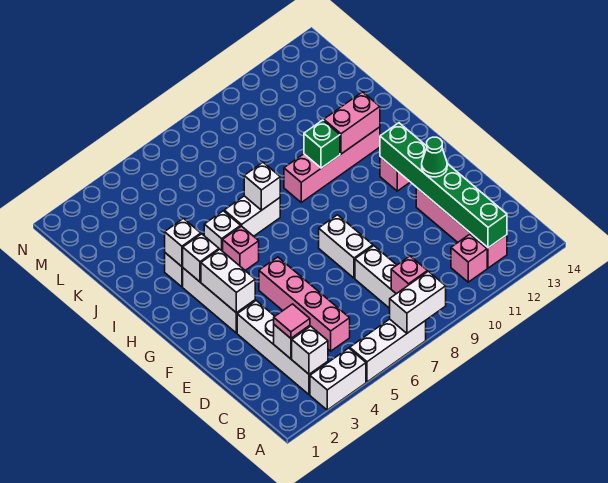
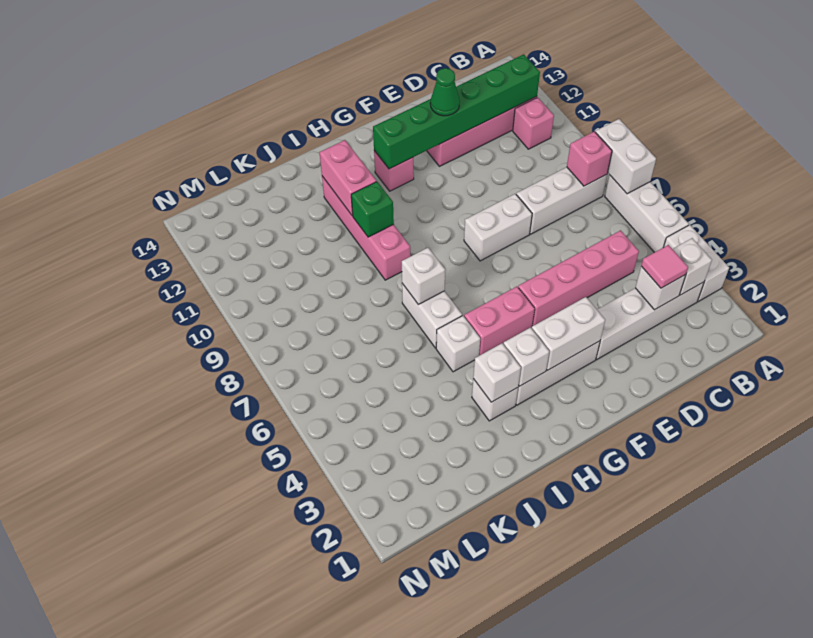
pink 1x1 brick [223,226,259,270] -> pink 1x2 brick [464,287,535,356]

